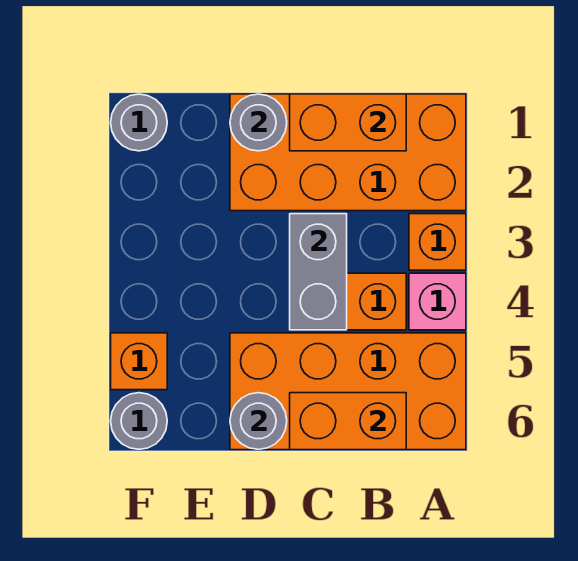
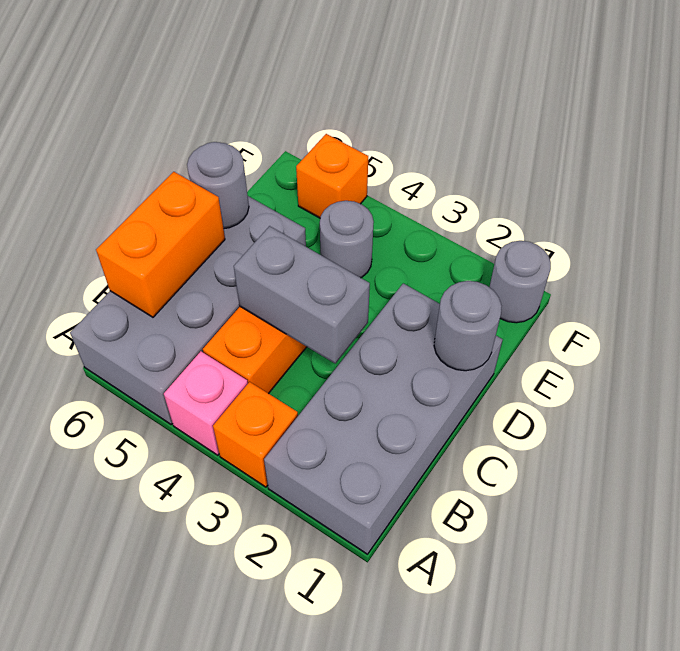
orange 2x4 brick [230,94,466,211] -> grey 2x4 brick [264,283,503,554]
orange 2x4 brick [230,333,466,450] -> grey 2x4 brick [70,196,306,425]
orange 1x2 brick [290,94,406,151] -> none
grey 1x1 round brick [111,393,167,449] -> grey 1x1 round brick moved to [320,201,374,278]

